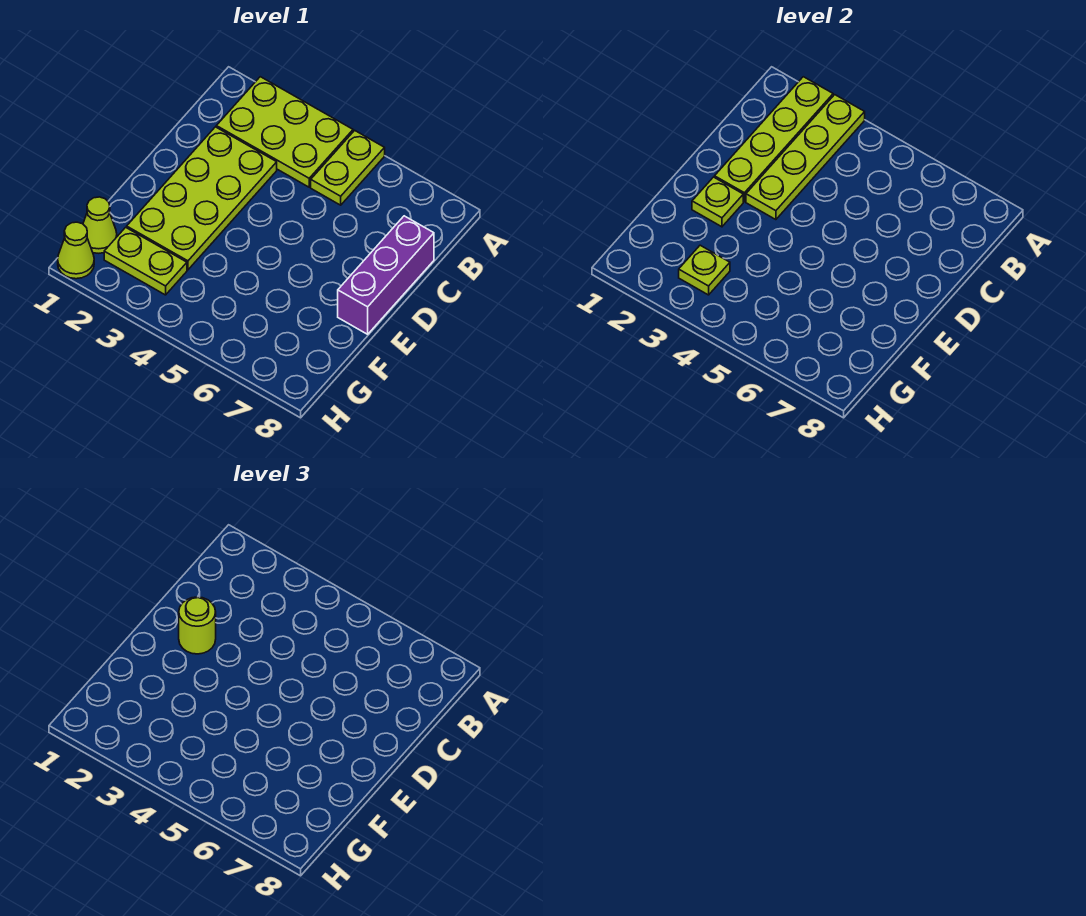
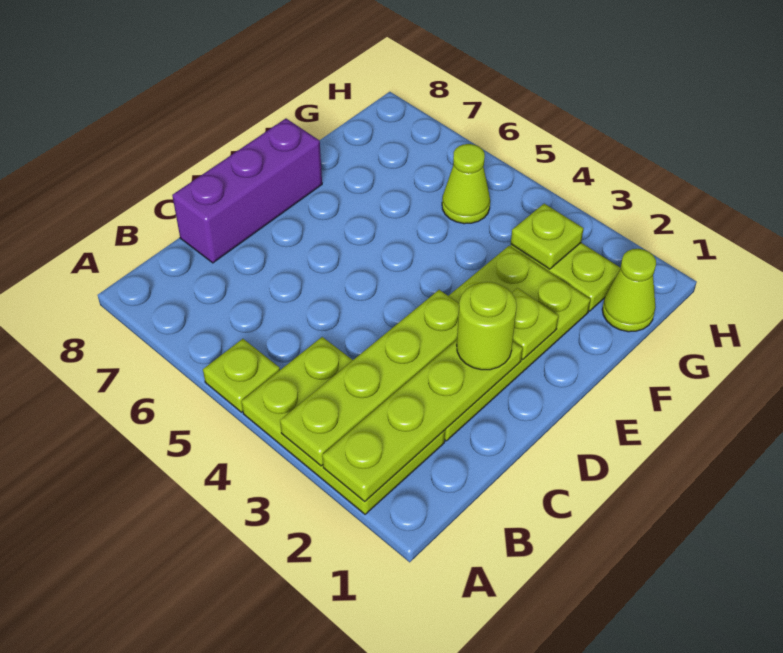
lime 1x2 plate [311,130,385,205] -> lime 1x1 plate [203,339,280,412]
lime 1x1 cone [58,222,94,279] -> lime 1x1 cone moved to [442,144,490,224]

